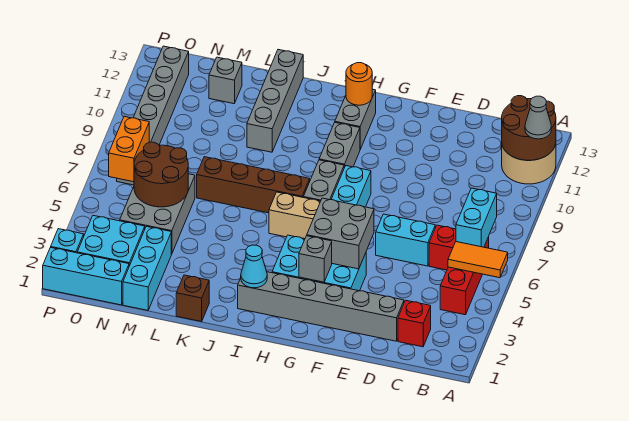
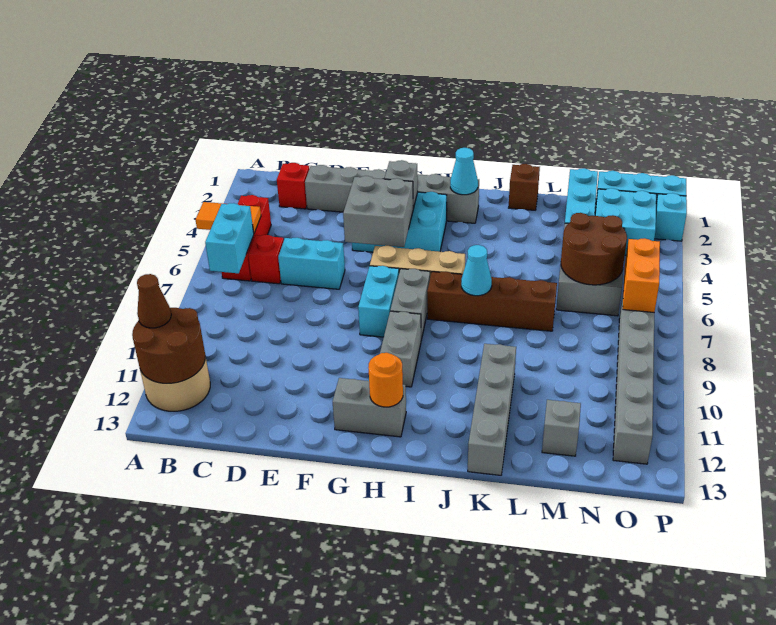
grey 1x1 cone [525,96,551,139] -> brown 1x1 cone [137,274,171,328]
grey 1x2 brick [335,89,376,149] -> grey 1x2 brick turned to [333,378,406,437]
none -> cyan 1x1 cone [461,245,492,296]

